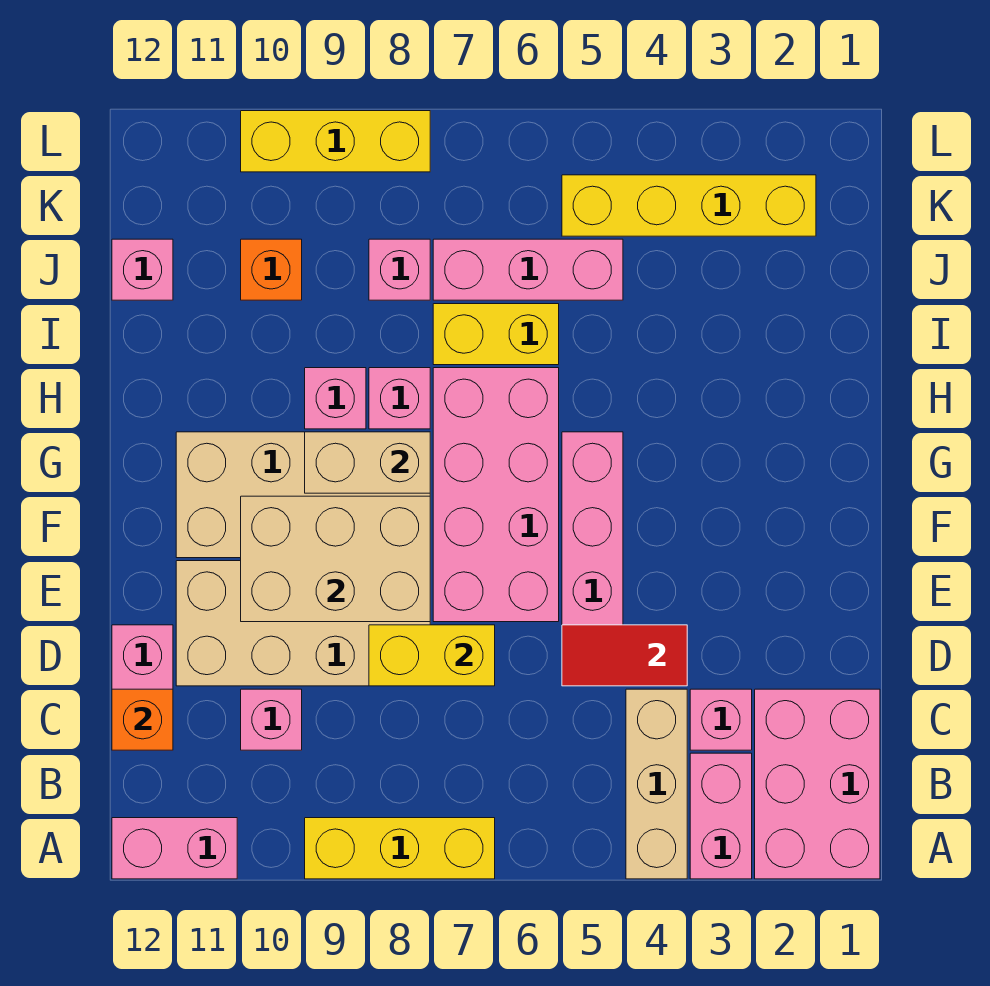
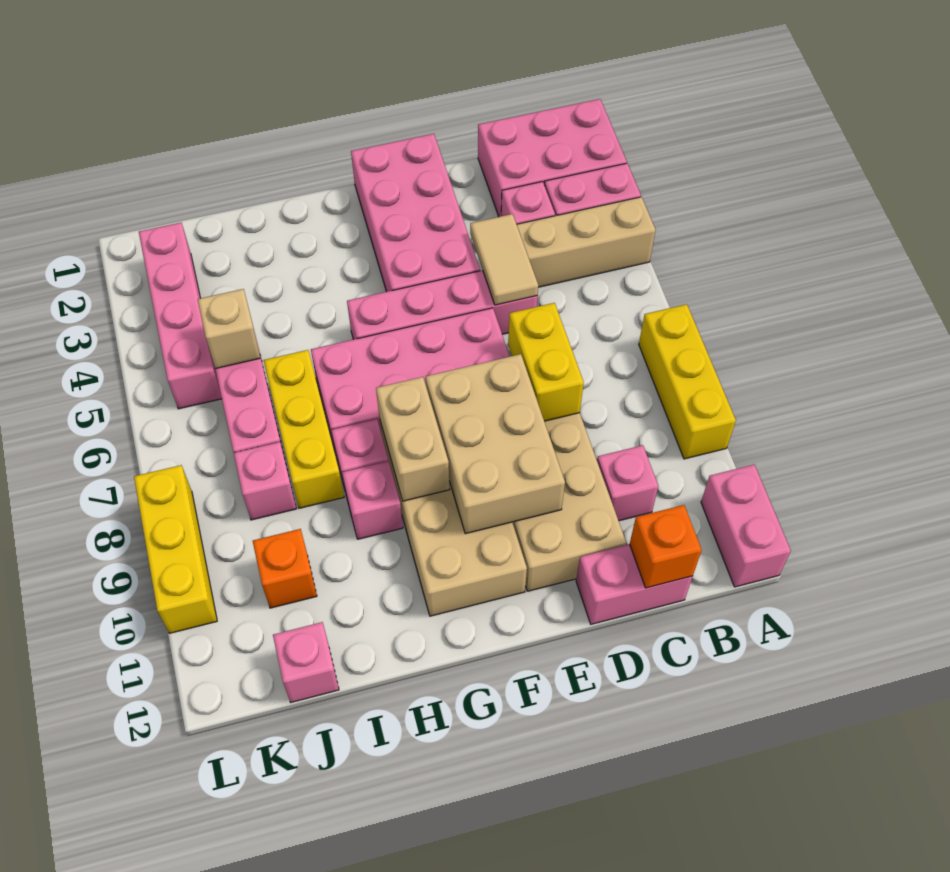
red 1x2 tile [562,625,687,686] -> tan 1x2 tile [470,214,538,305]
none -> pink 2x4 brick [351,134,480,292]
yellow 1x2 brick [433,304,559,365] -> yellow 1x3 brick [264,350,344,508]
none -> tan 1x1 brick [198,289,260,369]
yellow 1x4 brick [562,175,816,236] -> pink 1x4 brick [139,223,222,409]

